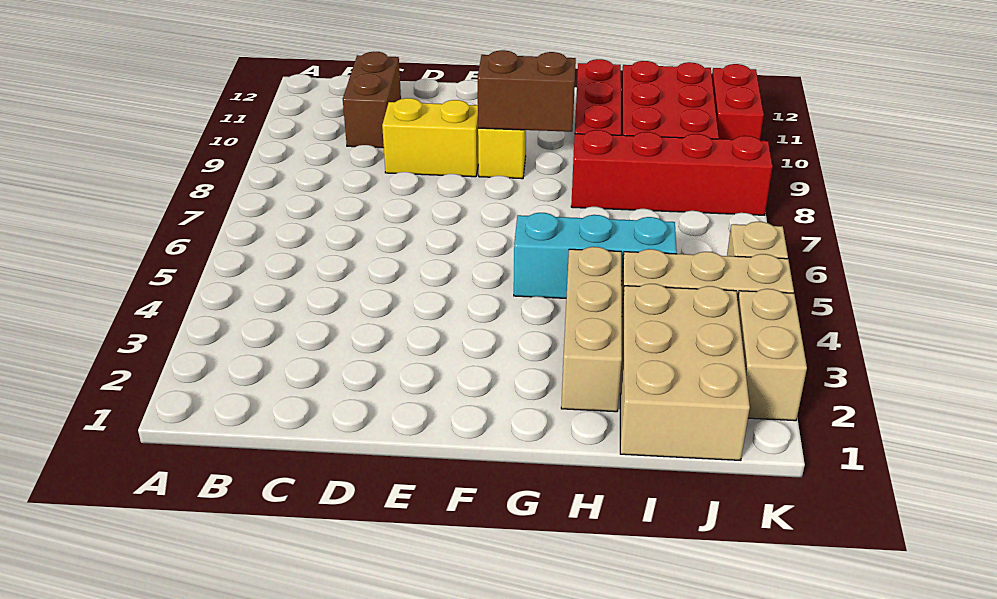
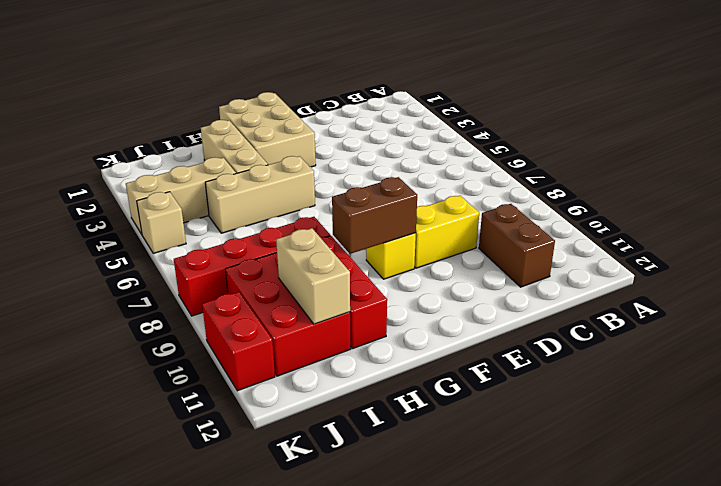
cyan 1x3 brick [514,213,677,298] -> tan 1x3 brick [205,156,315,233]
tan 2x3 brick [620,284,750,460] -> tan 2x3 brick moved to [219,92,316,167]
tan 1x2 brick [738,289,807,421] -> tan 1x2 brick moved to [276,228,350,324]

